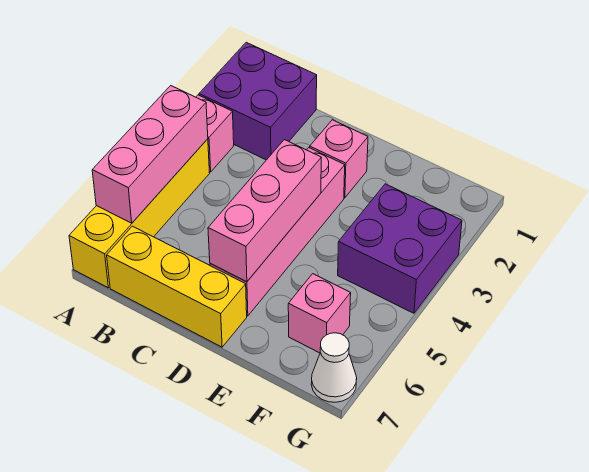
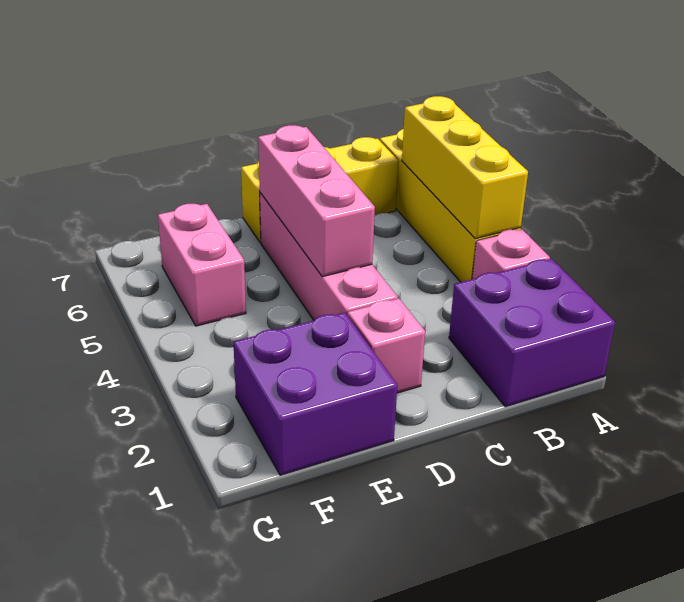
pink 1x3 brick [92,86,208,223] -> yellow 1x3 brick [402,96,528,239]
purple 2x2 brick [338,184,462,313] -> purple 2x2 brick moved to [233,313,397,475]
pink 1x1 brick [288,274,351,353] -> pink 1x2 brick [158,203,246,326]
white 1x1 cone [311,333,357,402] -> none

